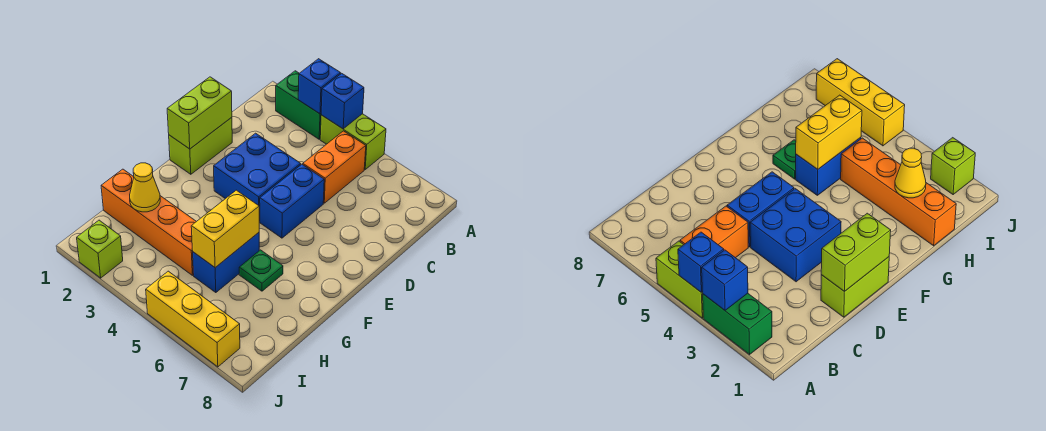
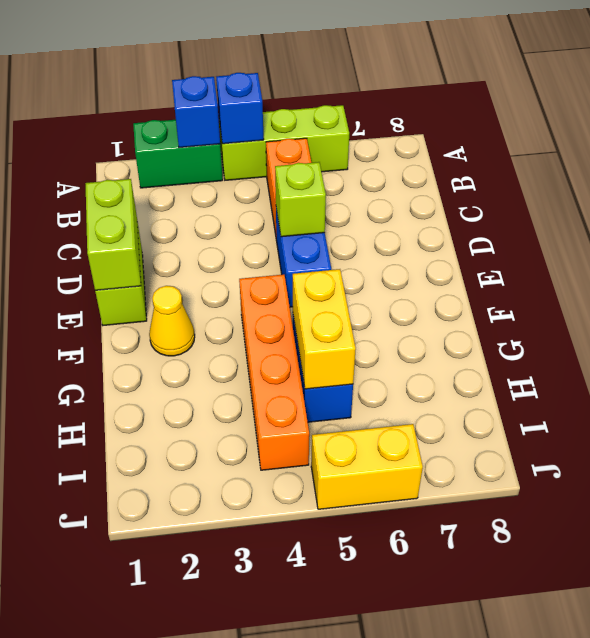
lime 1x2 brick [320,114,386,169] -> lime 1x3 brick [219,105,349,180]
blue 2x2 brick [214,133,301,221] -> none
green 1x1 plate [239,250,283,291] -> none
orange 1x4 brick [101,169,196,275] -> orange 1x4 brick turned to [239,274,309,470]
yellow 1x1 cone [130,163,160,212] -> yellow 1x1 cone moved to [149,286,195,356]
lime 1x1 brick [77,220,123,278] -> lime 1x1 brick moved to [275,162,326,237]
yellow 1x3 brick [146,271,240,367] -> yellow 1x2 brick [311,424,423,509]

